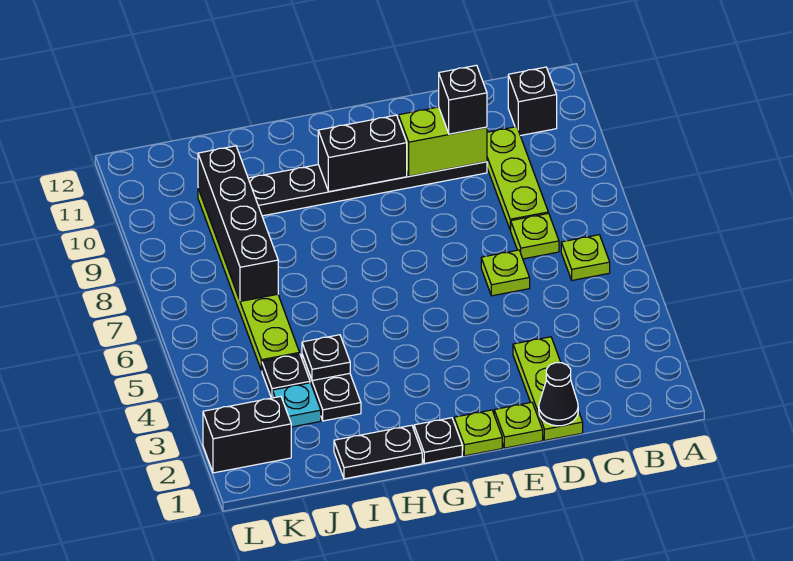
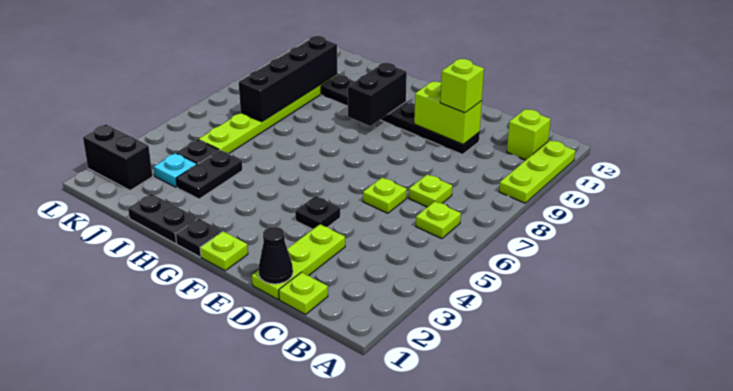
black 1x1 brick [508,67,557,136] -> lime 1x1 brick [507,109,551,160]
lime 1x3 plate [487,127,548,230] -> lime 1x3 plate moved to [499,140,575,203]
black 1x1 brick [439,65,487,134] -> lime 1x1 brick [440,59,484,113]
lime 1x1 plate [494,402,543,448] -> lime 1x1 plate moved to [279,272,328,314]
black 1x2 brick [318,115,407,192] -> black 1x2 brick turned to [348,63,407,126]
black 1x1 plate [302,335,350,381] -> black 1x1 plate moved to [295,196,340,229]

